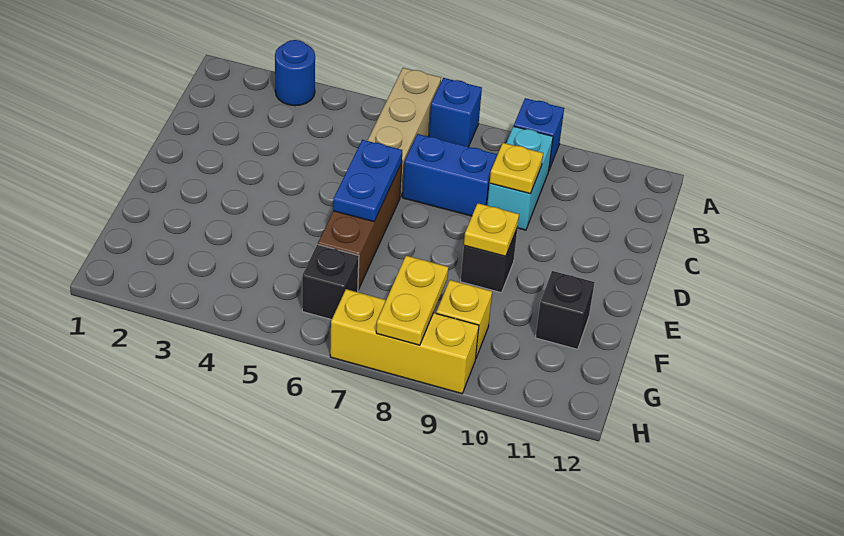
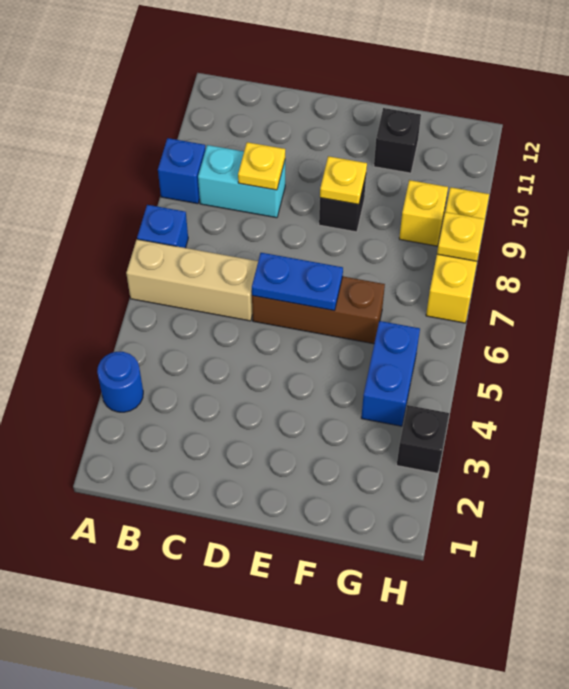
blue 1x2 brick [403,134,498,216] -> blue 1x2 brick moved to [361,321,420,426]
black 1x1 brick [302,245,359,320] -> black 1x1 brick moved to [397,405,449,473]
yellow 1x2 plate [376,256,448,345] -> yellow 1x1 plate [437,212,485,261]

